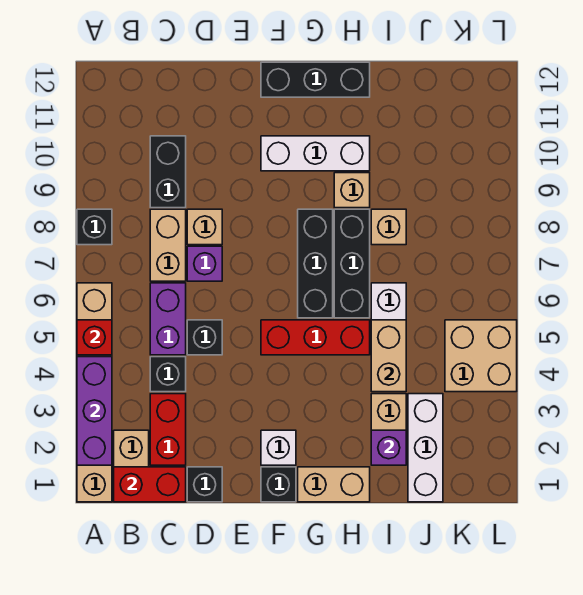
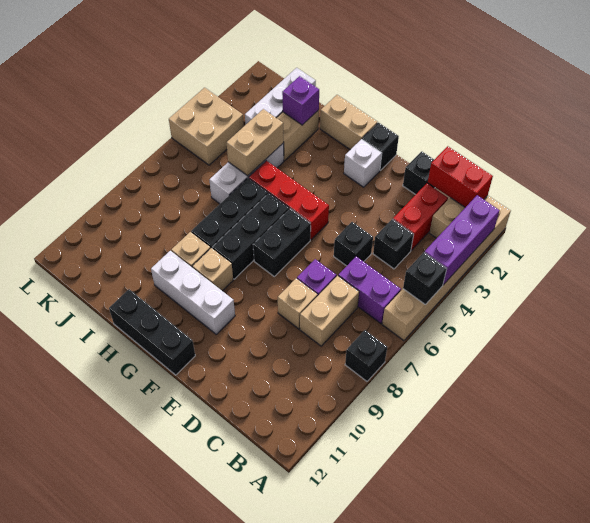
red 1x1 brick [77,320,112,355] -> black 1x1 brick [403,252,447,305]
purple 1x2 brick [150,283,186,355] -> purple 1x2 brick turned to [338,257,401,323]
black 1x2 brick [150,136,186,208] -> black 1x2 brick moved to [253,209,311,276]
tan 1x1 brick [371,209,406,245] -> tan 1x1 brick moved to [192,248,233,291]

